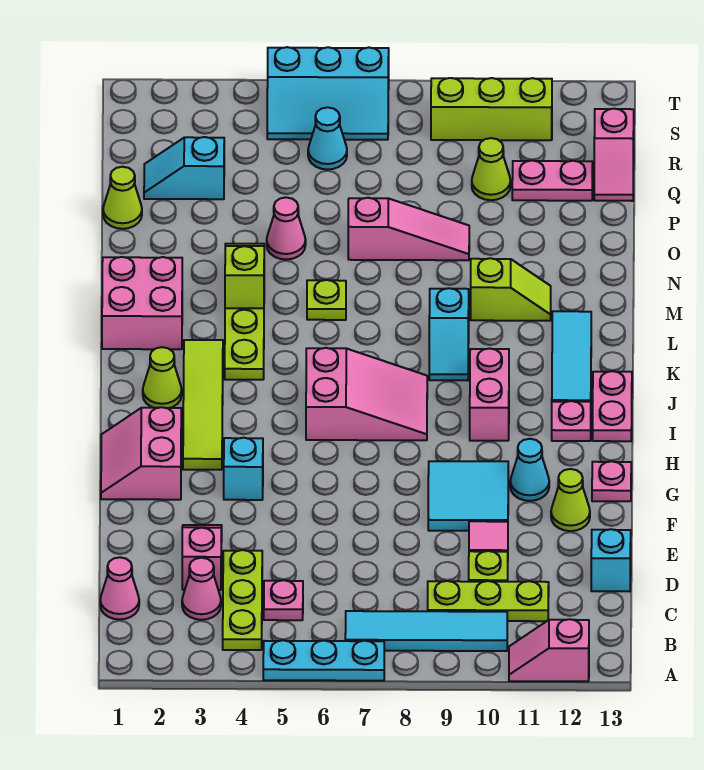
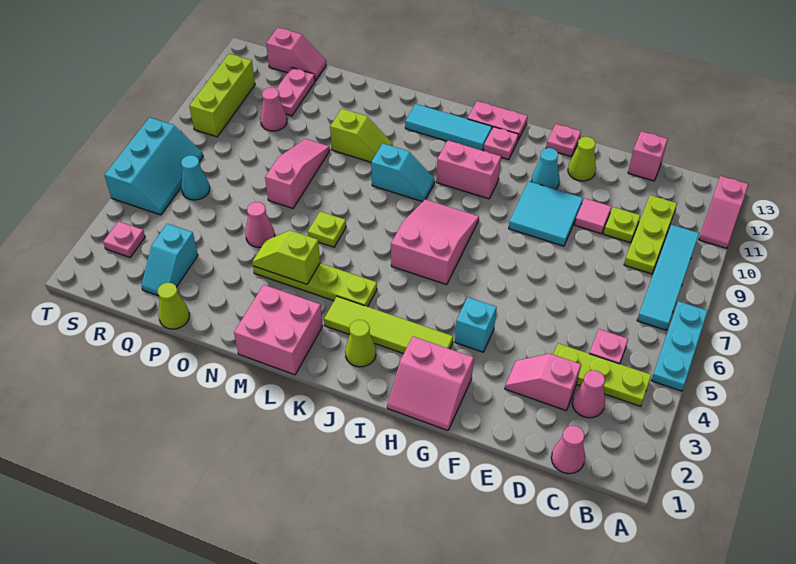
cyan 1x1 brick [591,529,631,591] -> pink 1x1 brick [628,131,668,181]
lime 1x2 slope [471,258,551,321] -> lime 1x2 slope turned to [330,109,393,162]
lime 1x1 cone [472,138,511,200] -> pink 1x1 cone [260,87,287,131]
none -> pink 1x1 plate [103,221,145,257]

